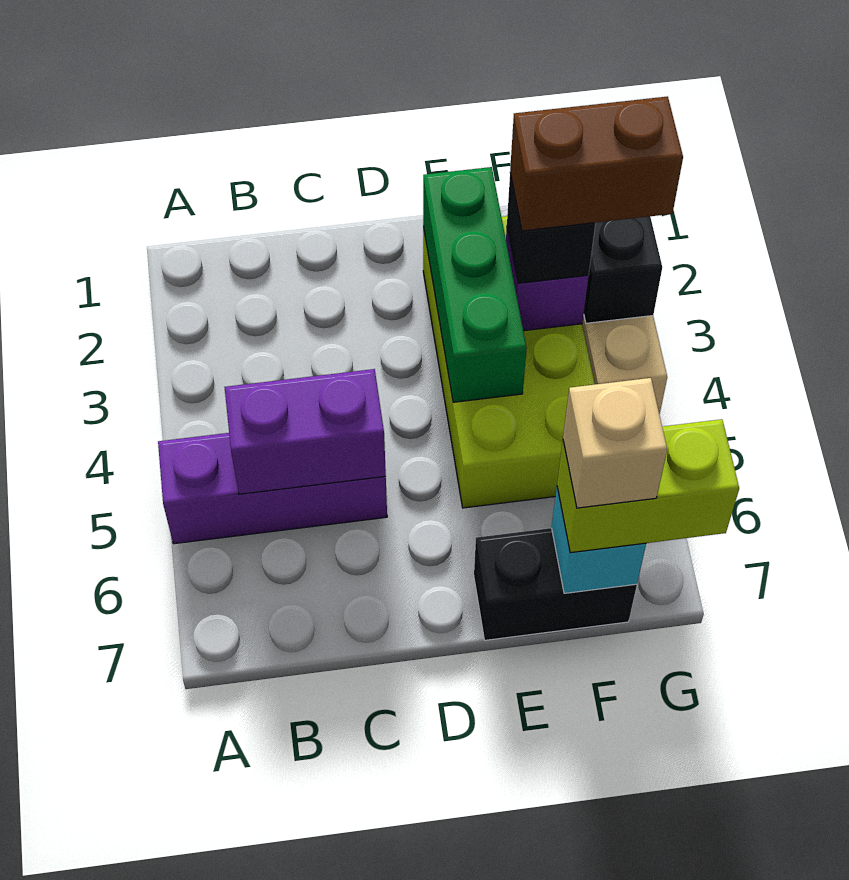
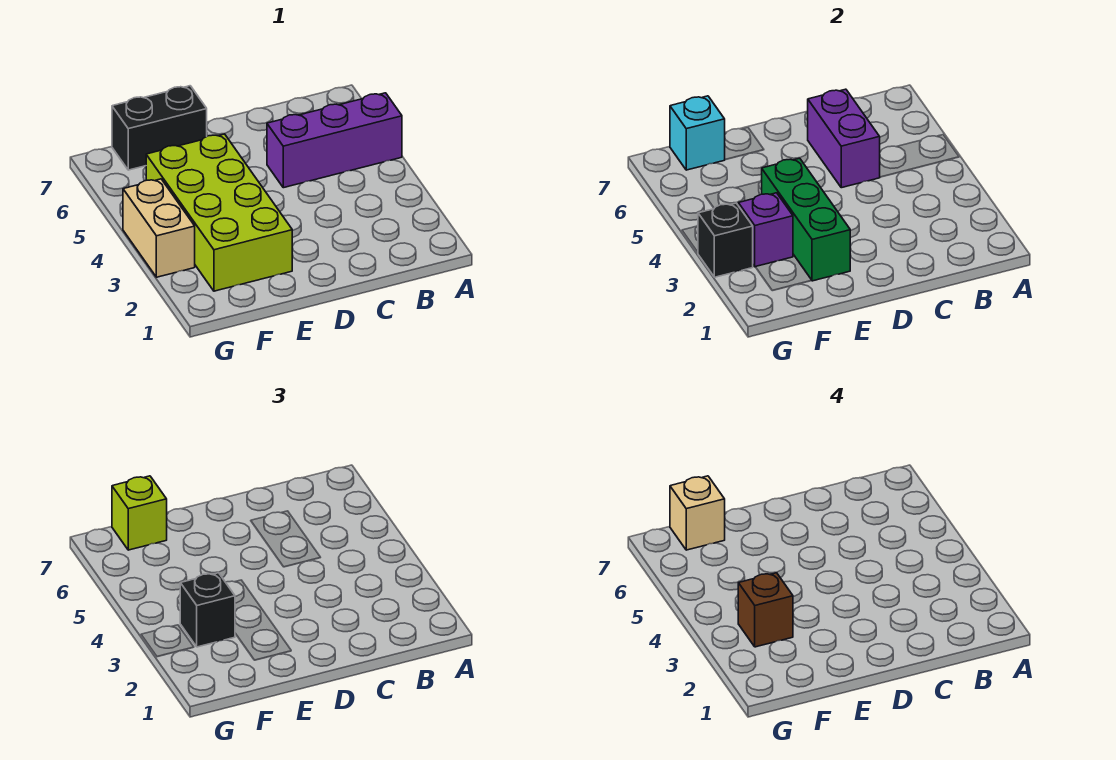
purple 1x2 brick [225,369,386,494] -> purple 1x2 brick turned to [808,89,880,188]
brown 1x2 brick [510,96,683,231] -> brown 1x1 brick [738,573,793,647]
lime 1x2 brick [557,419,739,553] -> lime 1x1 brick [112,476,167,550]

